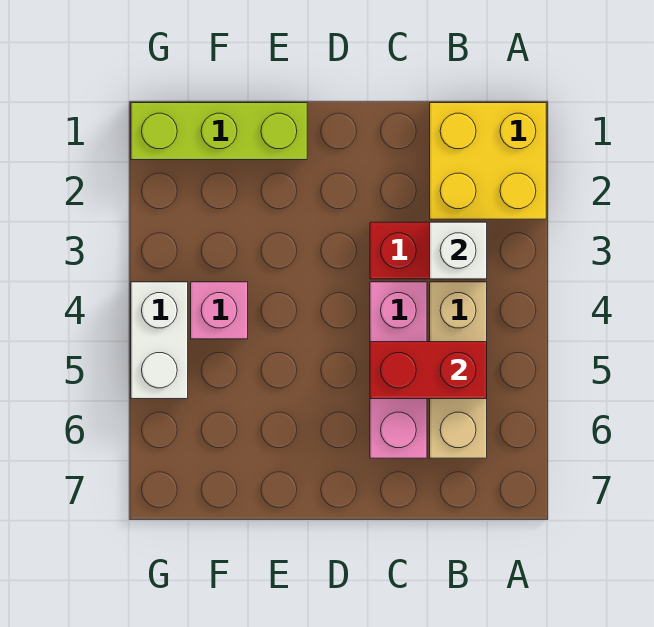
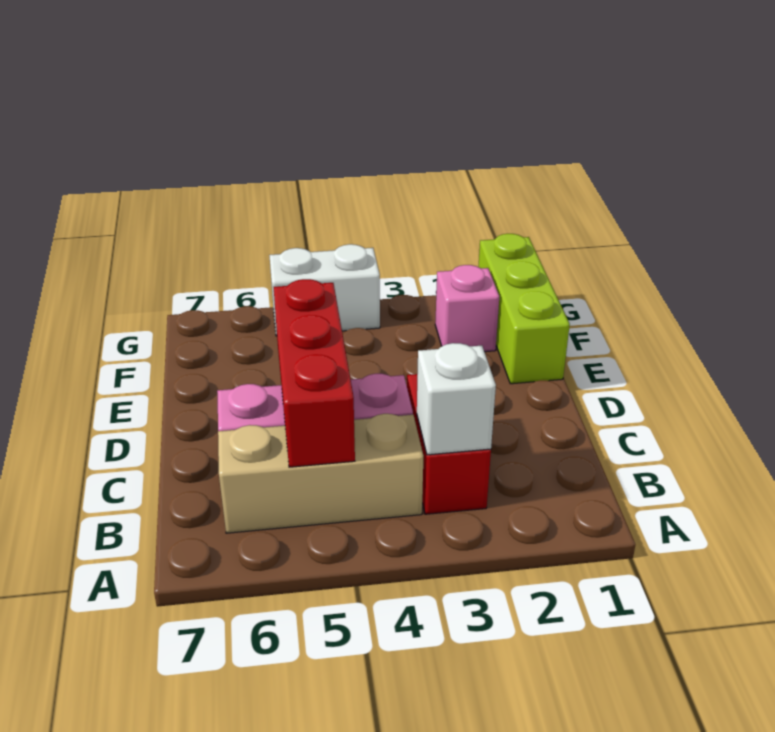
yellow 2x2 brick [430,103,546,219] -> none
red 1x2 brick [370,342,487,399] -> red 1x3 brick [274,279,355,467]
pink 1x1 brick [191,282,248,339] -> pink 1x1 brick moved to [435,265,499,352]

